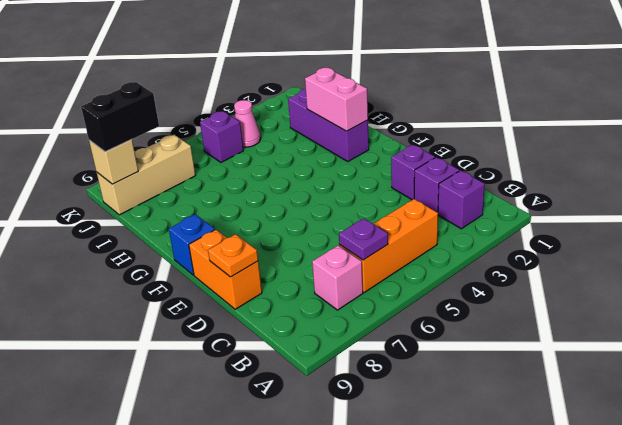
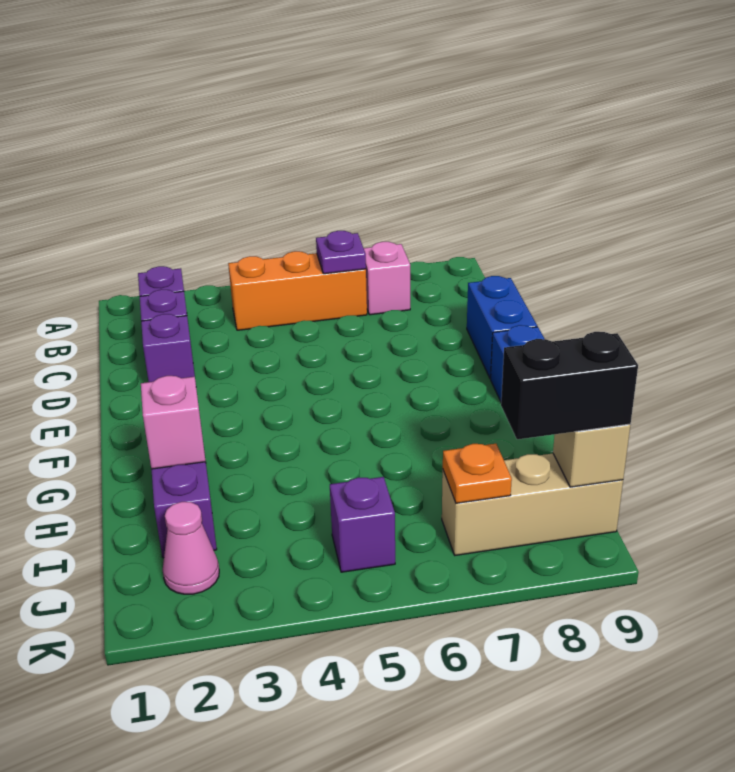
orange 1x2 brick [189,230,262,309] -> blue 1x2 brick [467,276,537,379]
orange 1x1 plate [208,234,258,277] -> orange 1x1 plate moved to [443,444,512,503]
pink 1x2 brick [305,68,368,131] -> pink 1x1 brick [141,376,206,469]
pink 1x1 cone [234,100,261,147] -> pink 1x1 cone moved to [163,502,219,594]

